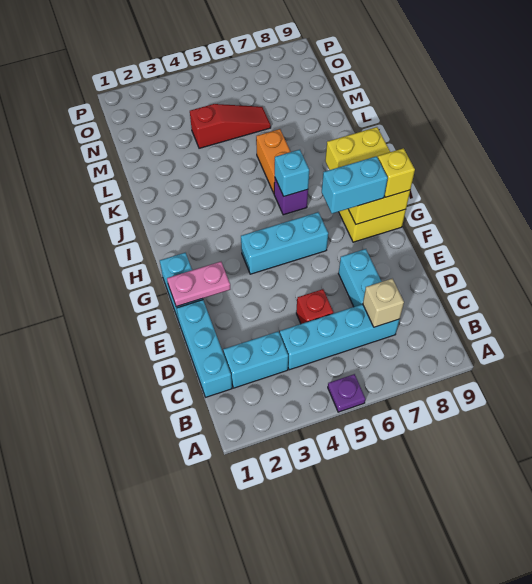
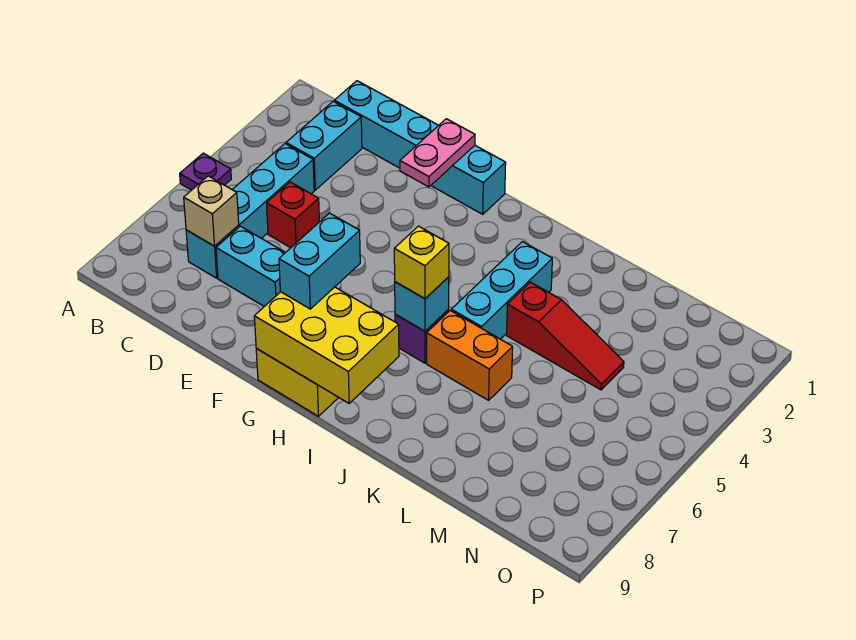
cyan 1x3 brick [241,212,328,274] -> cyan 1x3 brick moved to [451,242,552,339]
yellow 1x1 brick [378,148,415,197] -> yellow 1x1 brick moved to [394,226,449,299]
red 1x3 slope [190,104,271,148] -> red 1x3 slope turned to [507,282,624,390]

